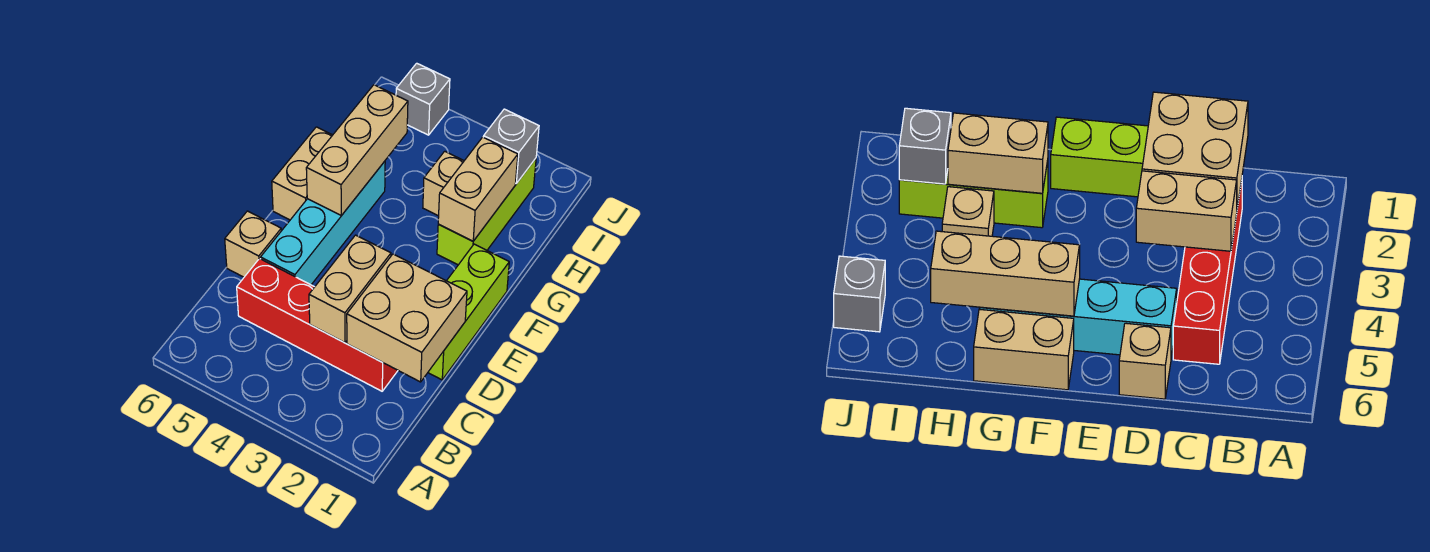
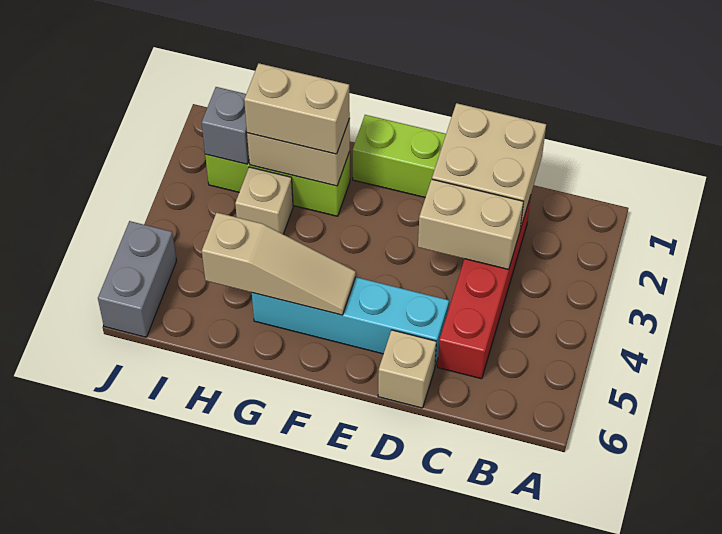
tan 1x3 brick [306,85,408,216] -> tan 1x3 slope [202,213,356,315]
tan 1x2 brick [272,127,332,220] -> tan 1x2 brick moved to [244,63,350,154]
grey 1x1 brick [396,63,450,135] -> grey 1x2 brick [98,221,176,337]

